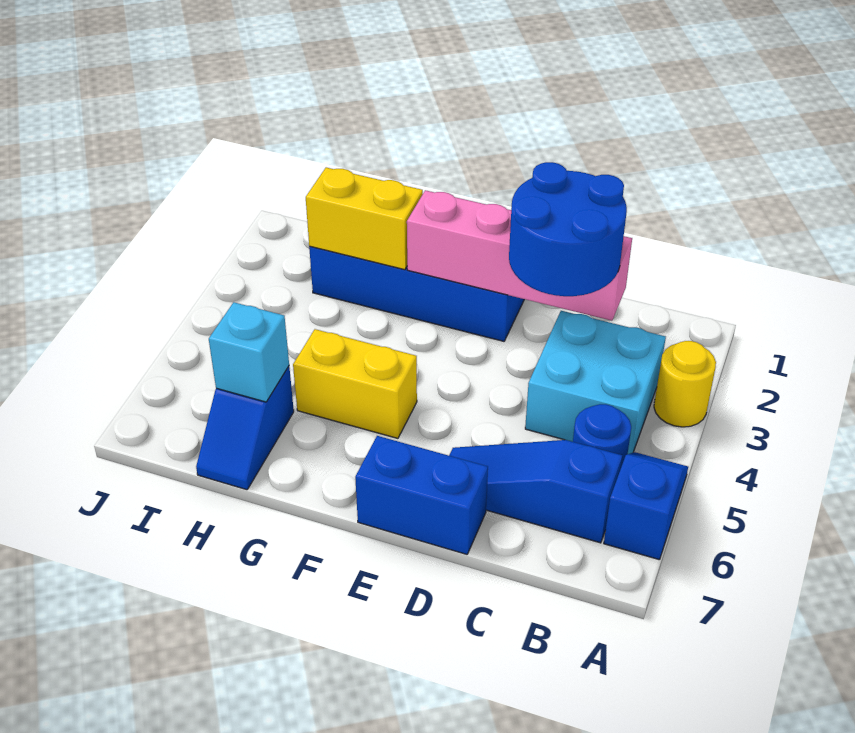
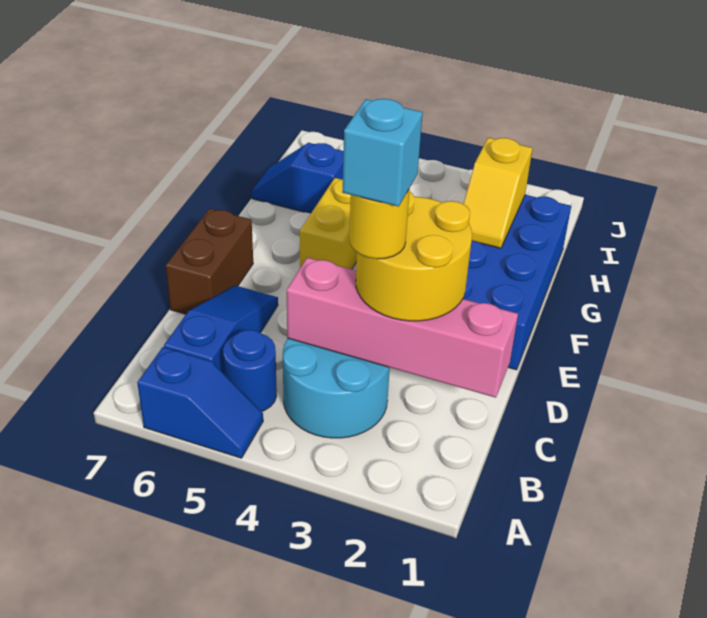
yellow 1x1 round brick [654,341,716,427] -> yellow 1x1 round brick moved to [349,188,410,259]
cyan 2x2 brick [525,311,666,454] -> cyan 2x2 round brick [283,339,390,438]
pink 1x4 brick [407,190,632,321] -> pink 1x4 brick turned to [287,258,518,398]
blue 2x2 round brick [509,162,627,296] -> yellow 2x2 round brick [356,191,472,321]
blue 1x2 brick [355,436,488,554] -> brown 1x2 brick [166,209,253,314]
yellow 1x2 brick [306,167,423,270] -> yellow 1x2 slope [464,138,533,248]
cyan 1x1 brick [209,302,289,402] -> cyan 1x1 brick moved to [342,99,423,207]

